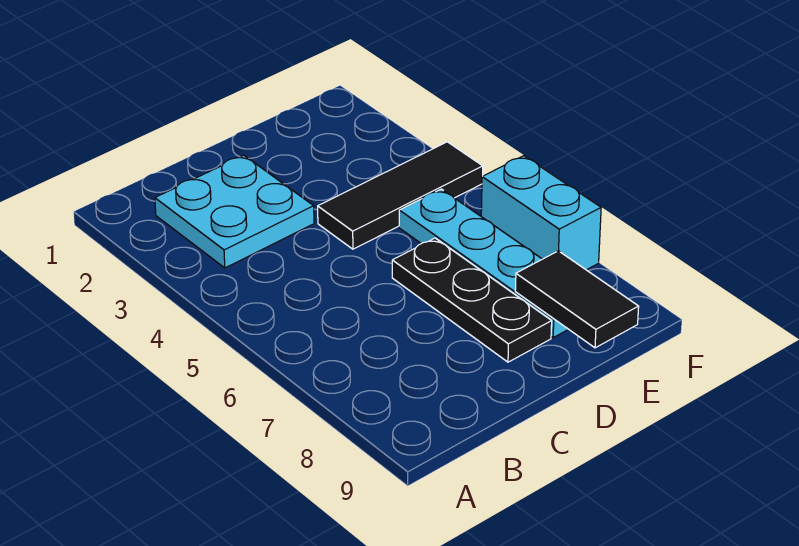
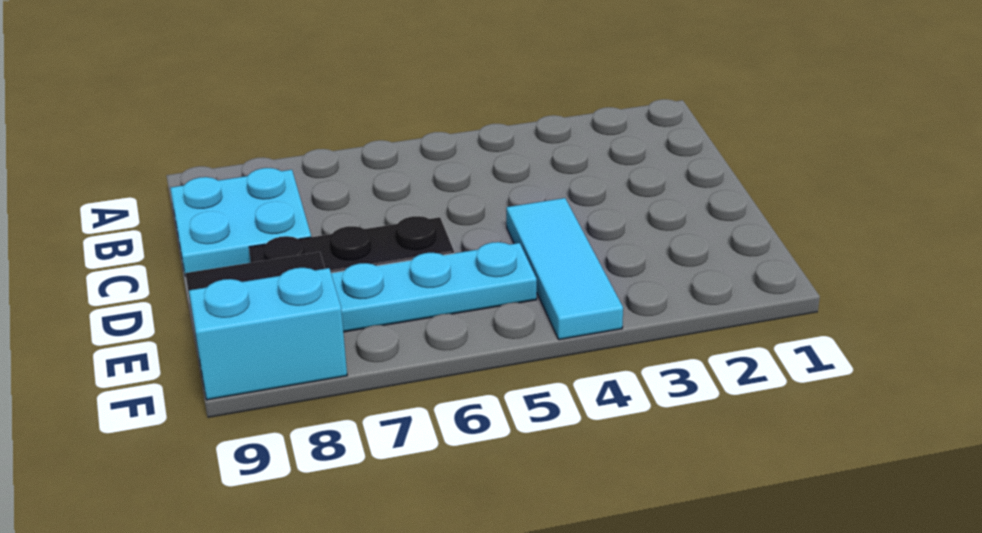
cyan 2x2 plate [155,155,314,268] -> cyan 2x2 plate moved to [170,168,311,276]
black 1x3 tile [318,142,483,249] -> cyan 1x3 tile [506,198,623,340]
cyan 1x2 brick [481,156,601,270] -> cyan 1x2 brick moved to [189,268,347,400]

